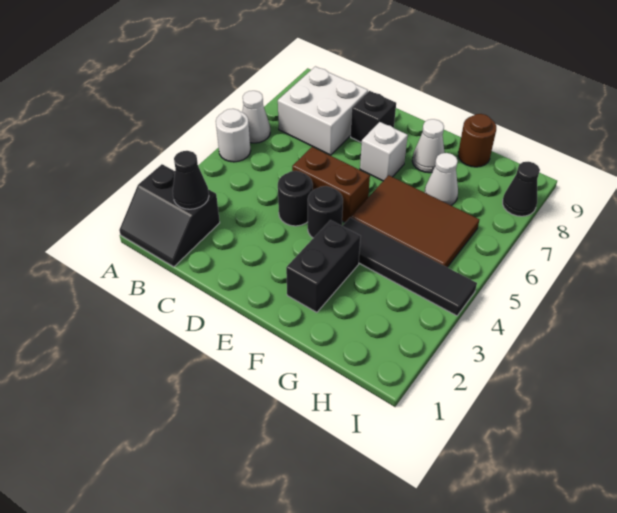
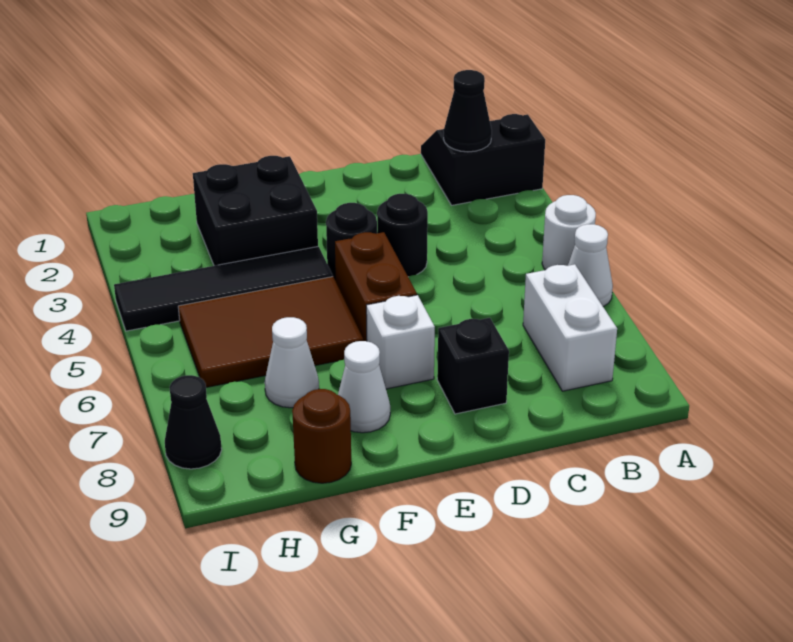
white 2x2 brick [278,67,368,155] -> white 1x2 brick [523,264,617,391]
brown 1x2 brick [292,147,370,222] -> brown 1x2 brick turned to [335,232,417,341]
black 1x2 brick [286,220,361,312] -> black 2x2 brick [193,156,318,266]

